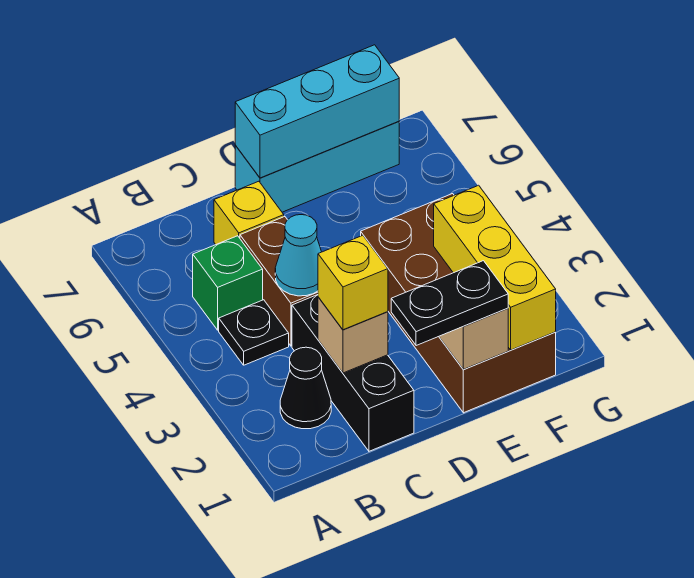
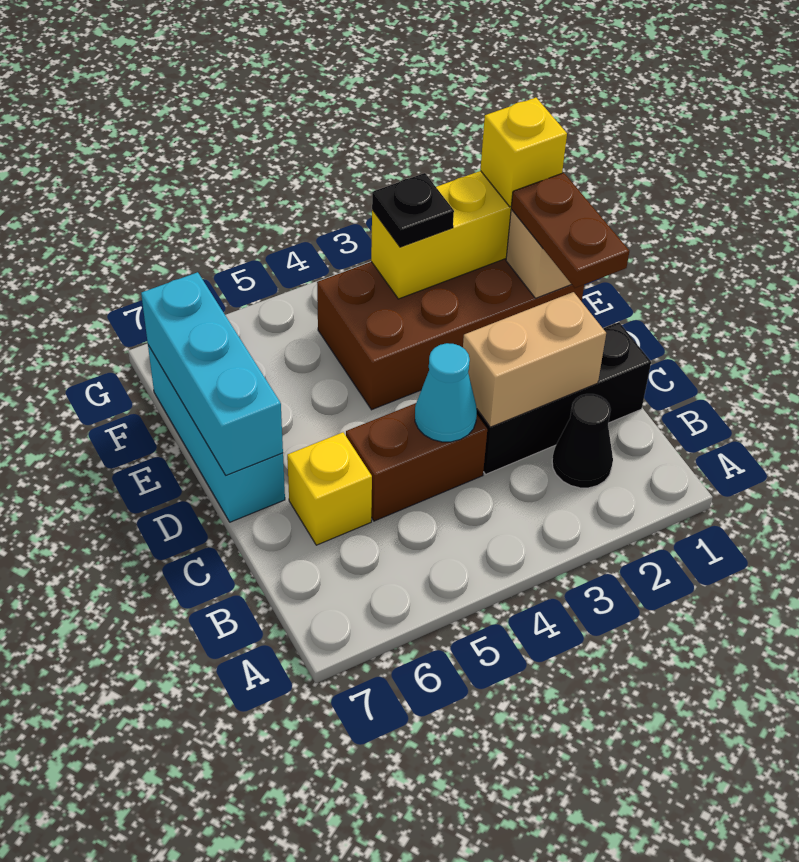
black 1x1 plate [219,300,289,365] -> black 1x1 plate moved to [372,173,454,247]
green 1x1 brick [193,236,263,330] -> none
tan 1x1 brick [318,297,388,373] -> tan 1x2 brick [463,292,606,427]
yellow 1x1 brick [318,235,388,330] -> yellow 1x1 brick moved to [480,98,567,207]
black 1x2 plate [391,261,508,346] -> brown 1x2 plate [511,173,629,288]

